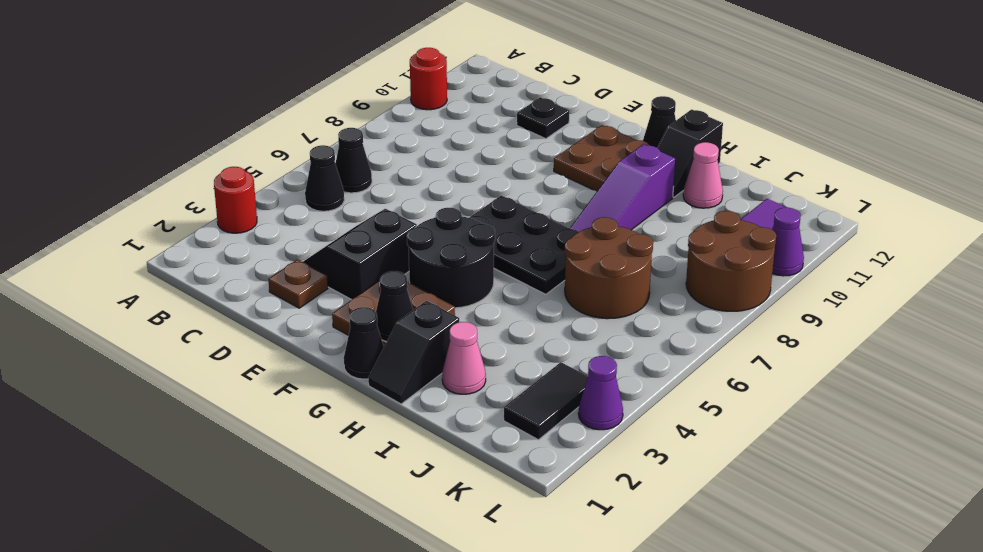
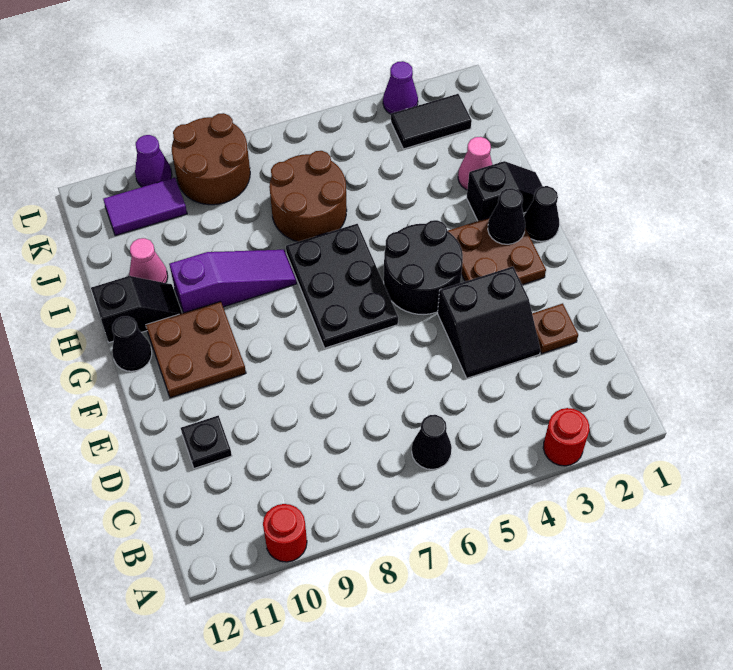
black 1x1 cone [305,145,344,211] -> none

